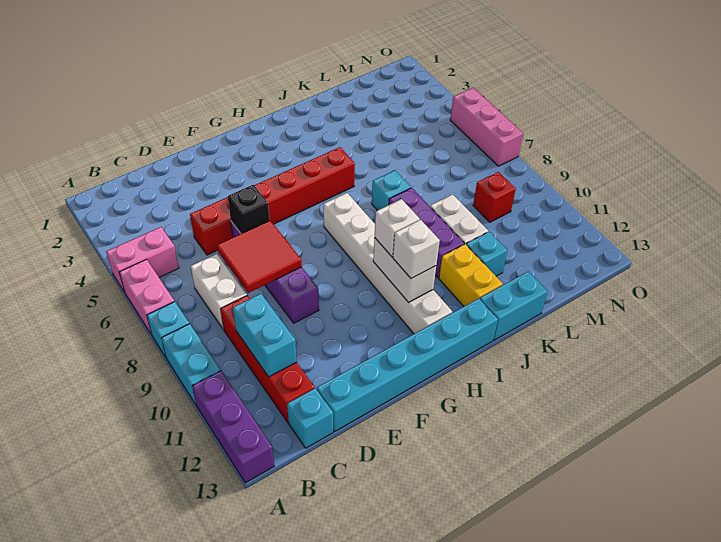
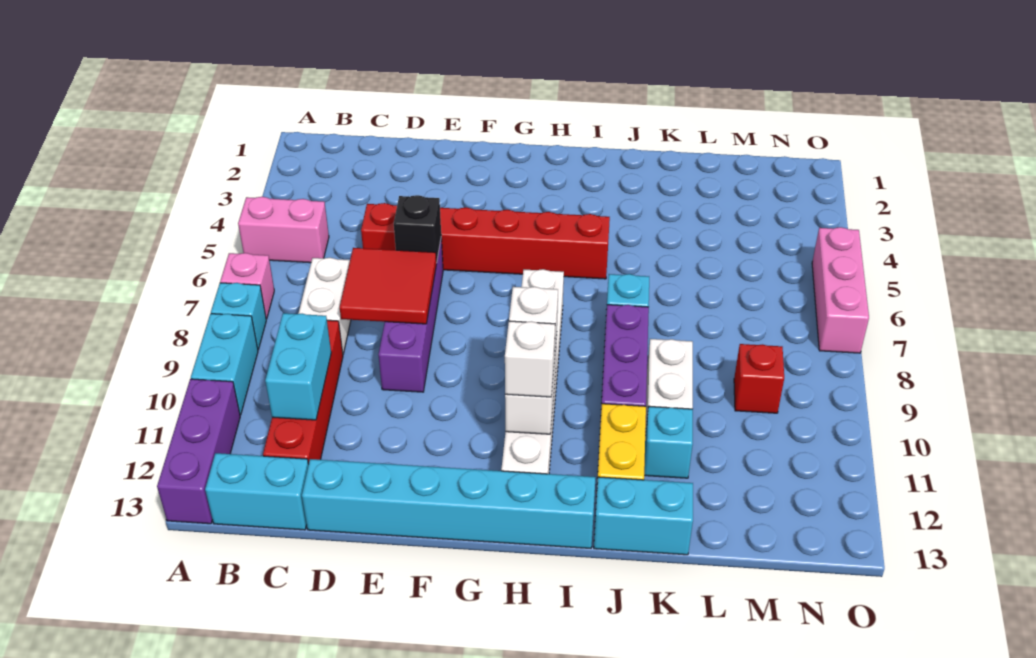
pink 1x2 brick [119,259,174,335] -> pink 1x1 brick [220,253,274,319]
cyan 1x1 brick [287,388,333,448] -> cyan 1x2 brick [205,453,309,530]

